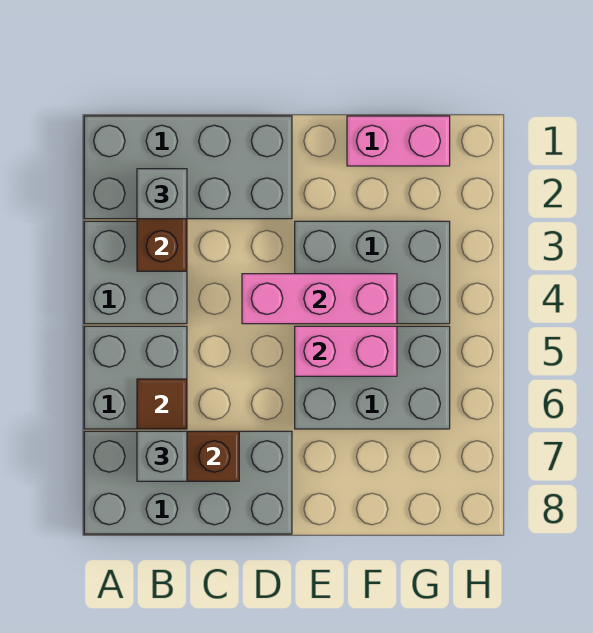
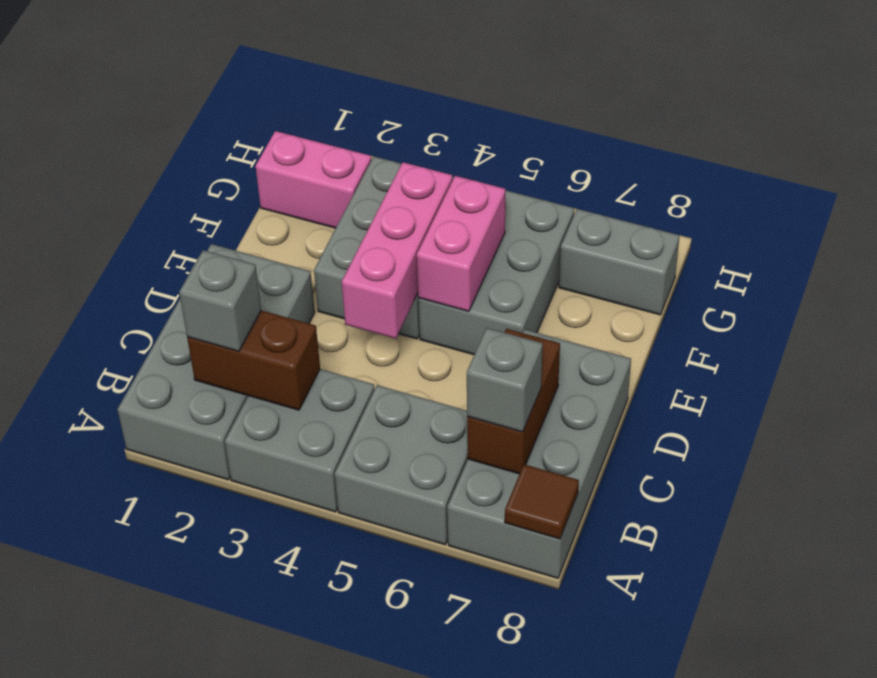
brown 1x1 tile [137,379,187,429] -> brown 1x1 tile moved to [505,464,579,539]
pink 1x2 brick [347,116,450,166] -> pink 1x2 brick turned to [256,131,371,228]
none -> grey 1x2 brick [559,209,680,315]

